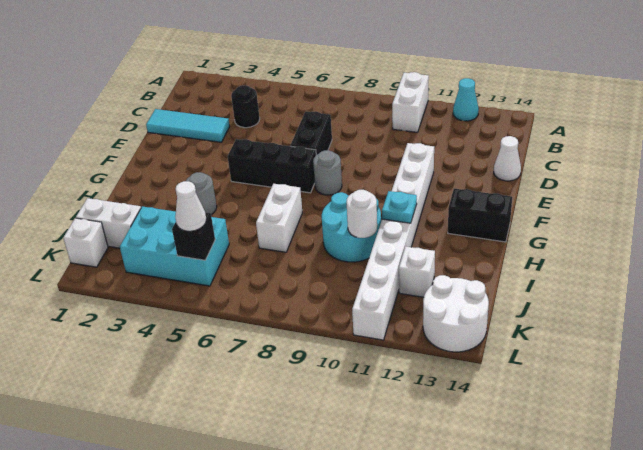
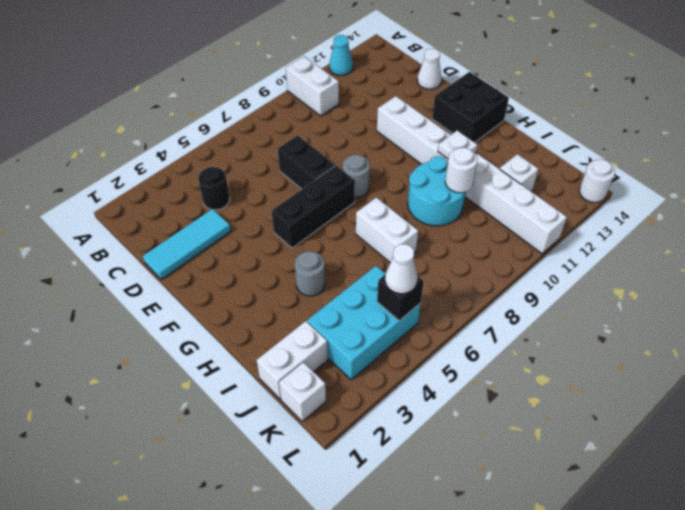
black 1x2 brick [448,189,512,242] -> black 2x2 brick [432,72,509,143]
cyan 1x1 plate [382,191,417,223] -> white 1x1 plate [438,131,477,159]
white 2x2 round brick [423,275,489,352] -> white 1x1 round brick [579,160,615,202]

